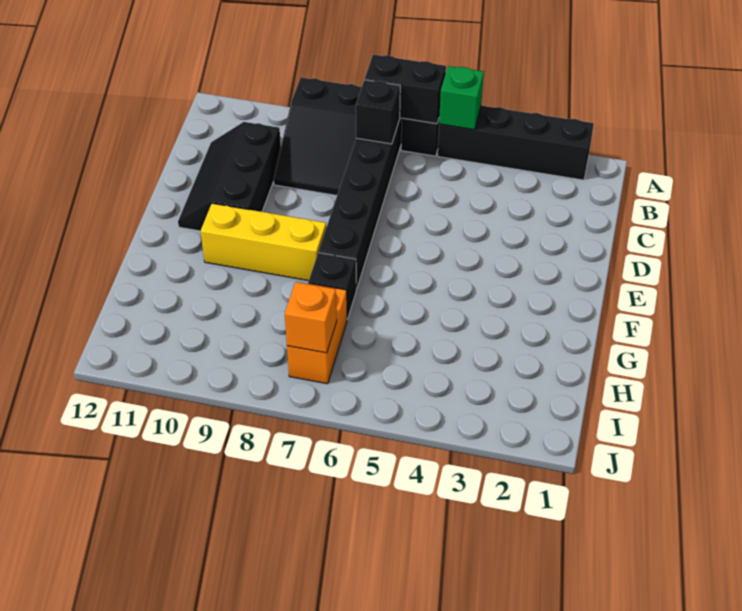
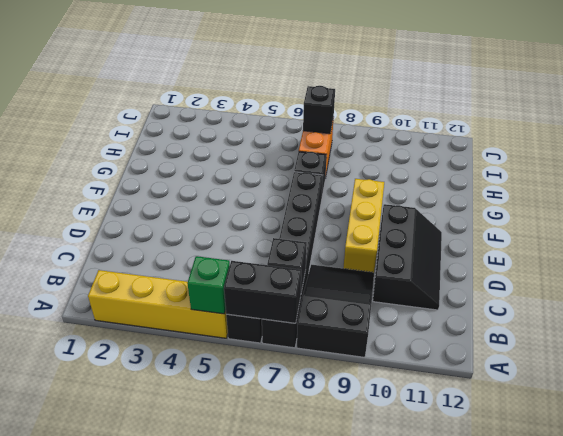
black 1x4 brick [438,106,594,180] -> yellow 1x4 brick [88,270,228,338]
yellow 1x3 brick [201,203,326,281] -> yellow 1x3 brick turned to [343,179,384,272]
orange 1x1 brick [285,282,337,353] -> black 1x1 brick [303,86,335,134]

